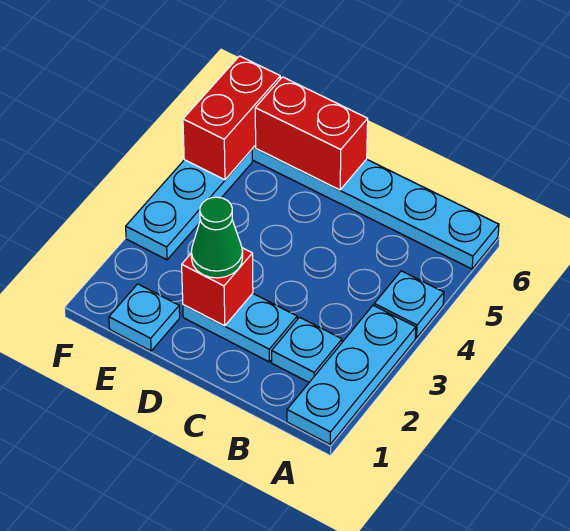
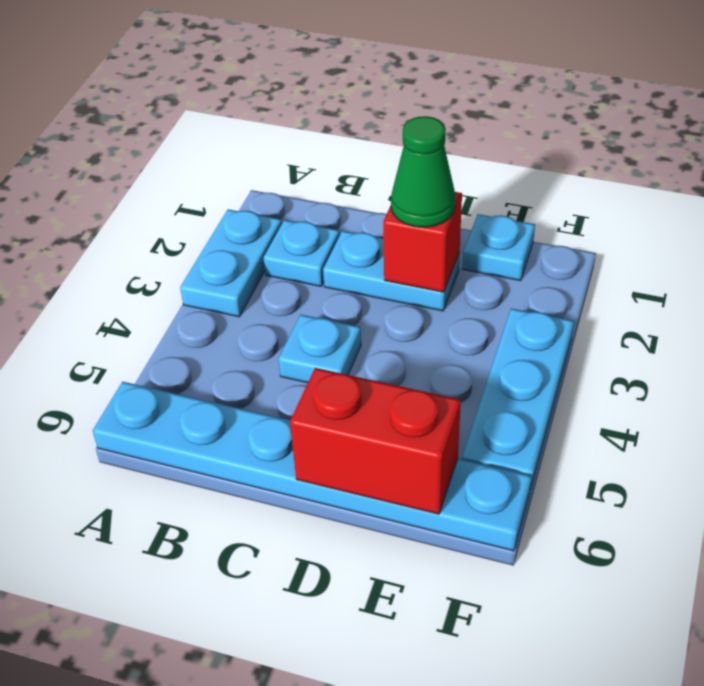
cyan 1x3 plate [287,305,416,444] -> cyan 1x2 plate [180,209,282,317]
cyan 1x1 plate [374,271,444,338] -> cyan 1x1 plate moved to [278,315,361,383]
red 1x2 brick [183,56,280,180] -> none

